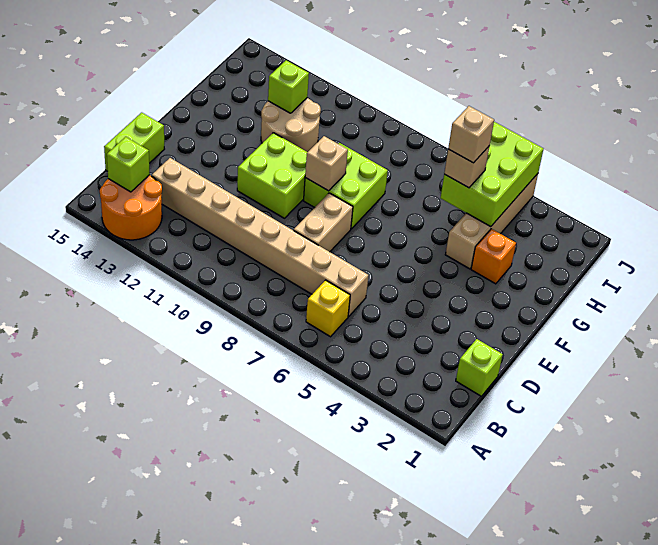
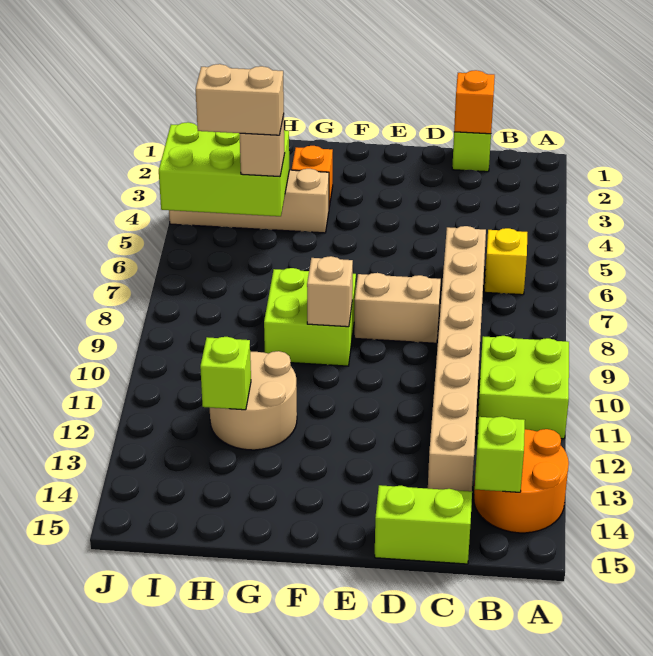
none -> orange 1x1 brick [454,70,495,134]
lime 2x2 brick [237,133,307,218] -> lime 2x2 brick moved to [477,336,569,439]
tan 1x1 brick [448,106,494,163] -> tan 1x2 brick [196,64,284,135]

